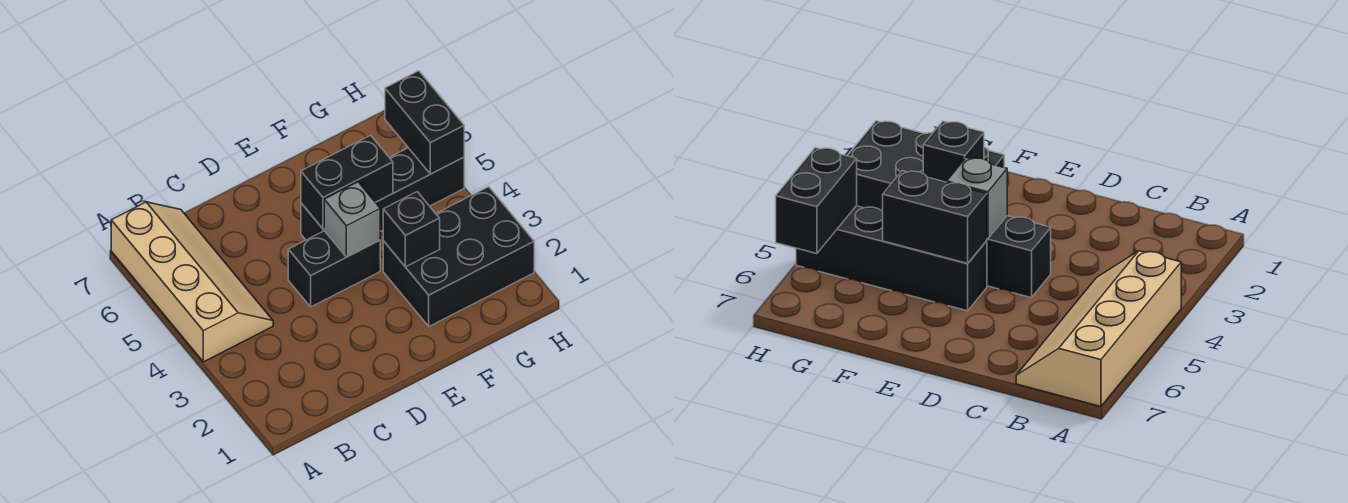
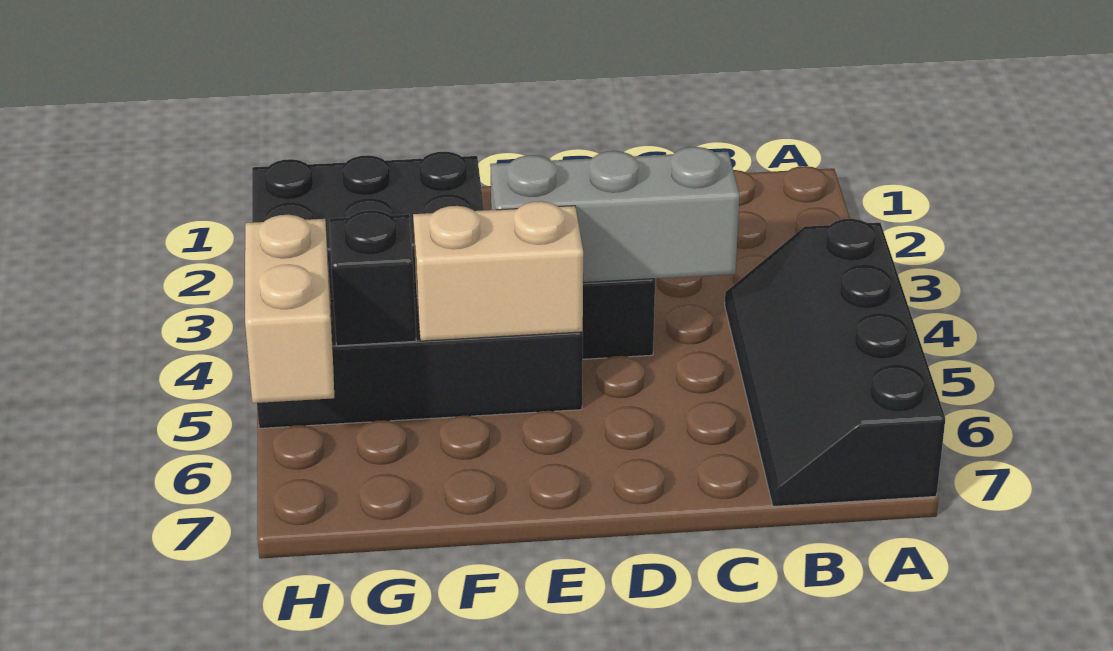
tan 2x4 slope [111,202,273,362] -> black 2x4 slope [725,219,945,506]
grey 1x1 brick [324,182,380,257] -> grey 1x3 brick [490,147,740,282]
black 1x2 brick [301,135,393,229] -> tan 1x2 brick [413,201,583,341]
black 1x1 brick [383,192,440,267] -> black 1x1 brick moved to [329,210,416,346]
black 1x2 brick [385,71,464,174] -> tan 1x2 brick [245,215,334,403]

